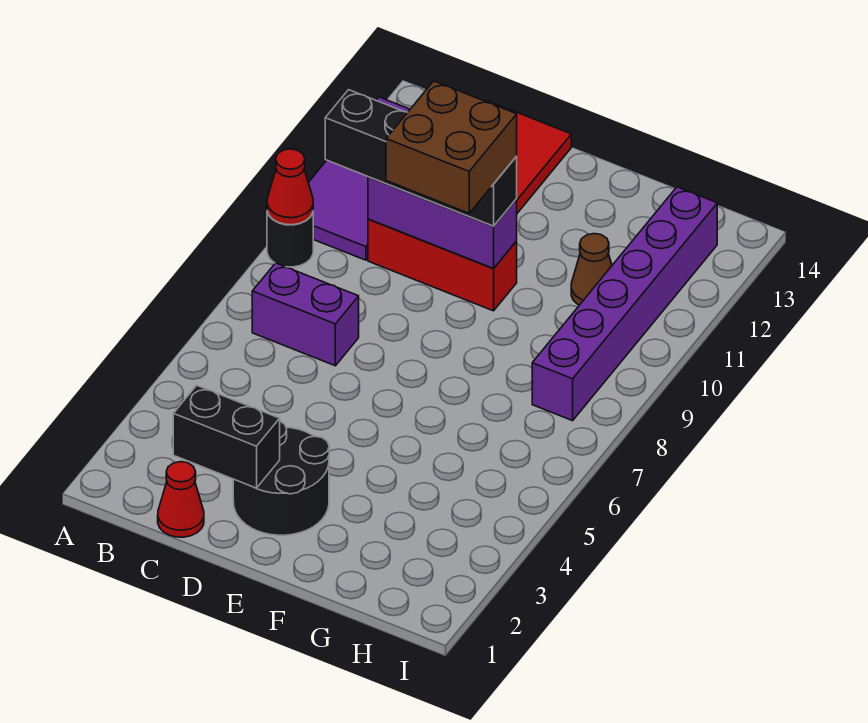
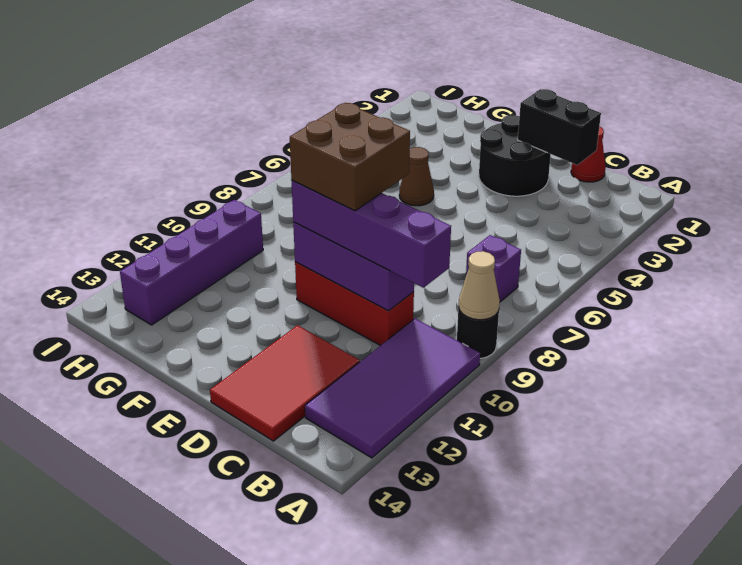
red 1x1 cone [267,149,313,225] -> tan 1x1 cone [459,251,500,320]
purple 1x2 brick [252,263,359,366] -> purple 1x1 brick [466,235,521,302]
black 1x4 brick [325,90,517,226] -> purple 1x4 brick [291,180,451,288]
brown 1x1 cone [571,234,612,305] -> brown 1x1 cone moved to [399,147,434,206]
purple 1x6 brick [532,187,717,421] -> purple 1x4 brick [120,200,263,325]

